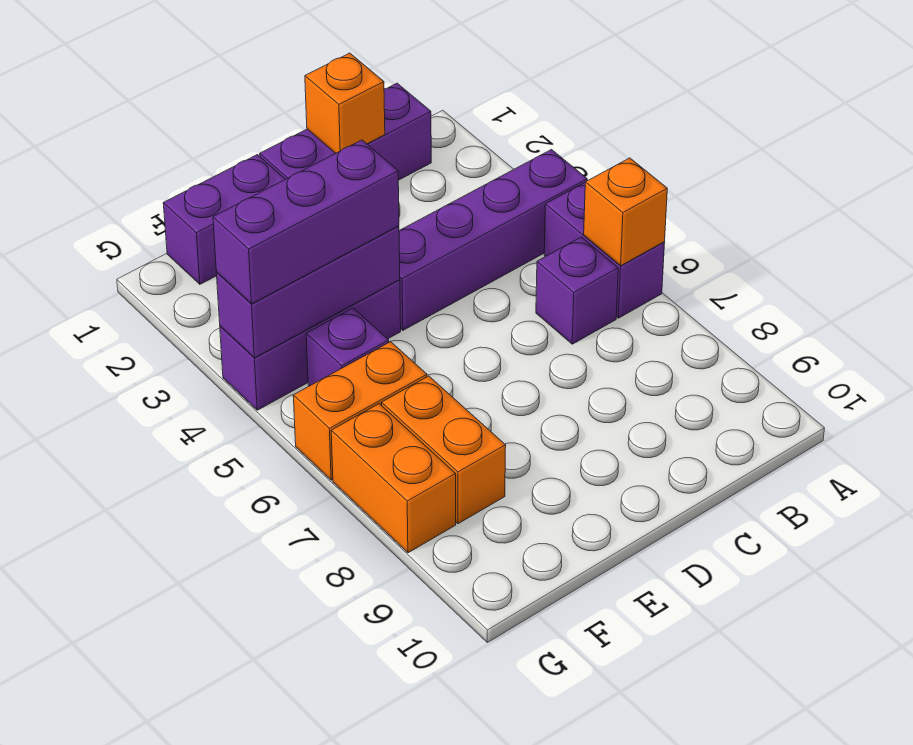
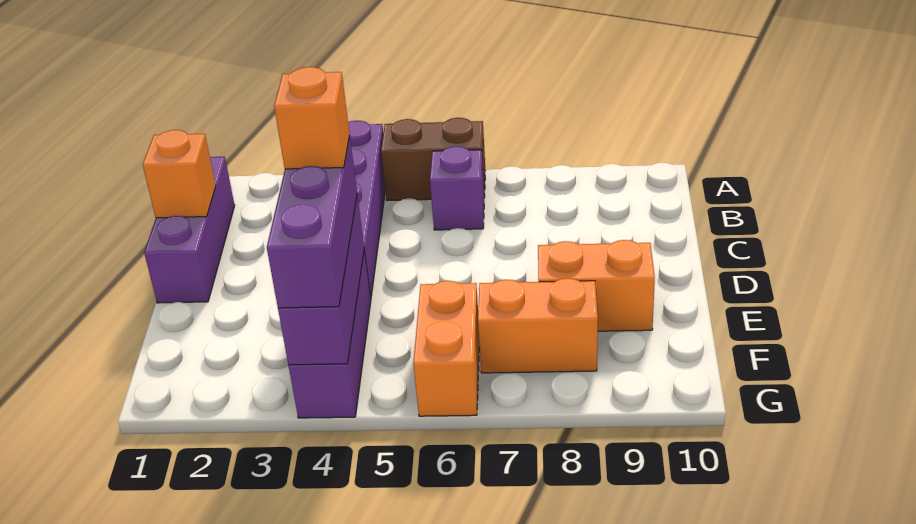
purple 1x2 brick [544,183,665,318] -> brown 1x2 brick [381,118,485,200]
orange 1x1 brick [584,158,667,266] -> orange 1x1 brick moved to [274,67,350,169]
purple 1x2 brick [163,155,285,284] -> none
purple 1x1 brick [306,308,389,386] -> none
orange 1x2 brick [331,404,456,553] -> orange 1x2 brick moved to [538,240,655,331]

